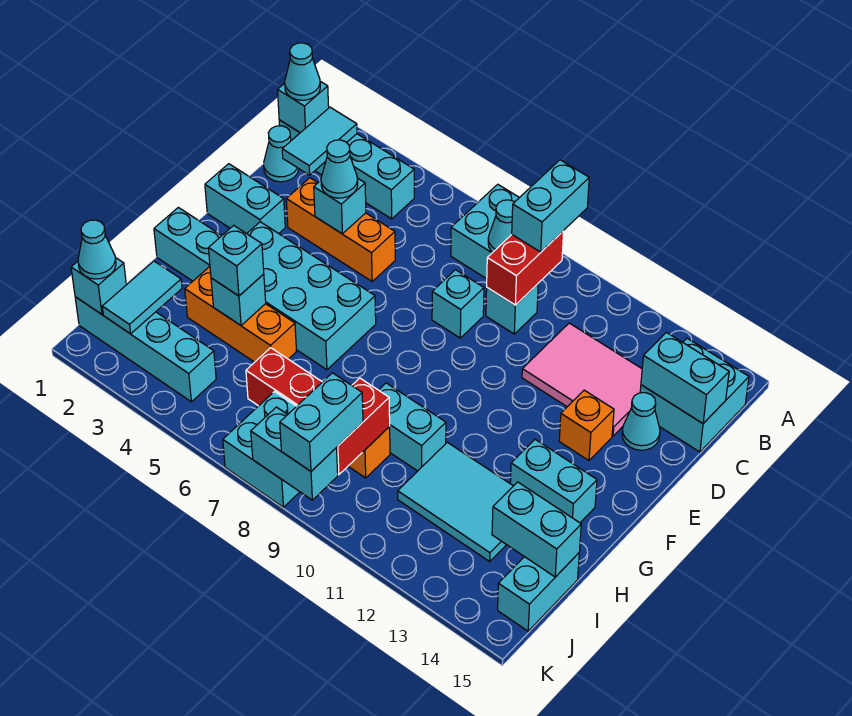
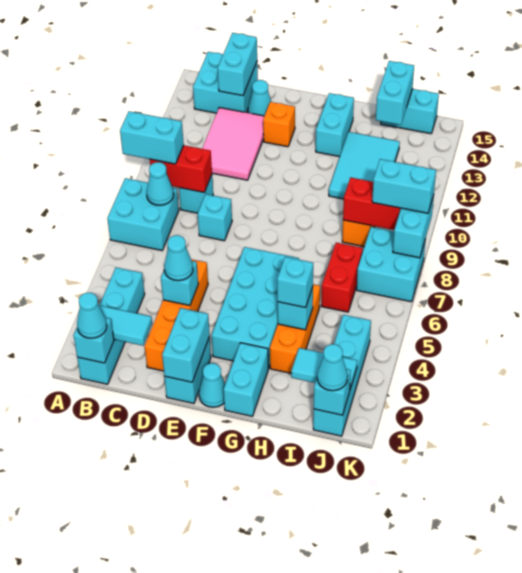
cyan 1x1 cone [264,126,299,182] -> cyan 1x1 cone moved to [199,363,225,407]
orange 1x3 brick [286,178,395,281] -> orange 1x4 brick [145,259,208,371]
cyan 1x2 brick [379,383,446,471] -> cyan 1x2 brick moved to [162,308,210,382]

